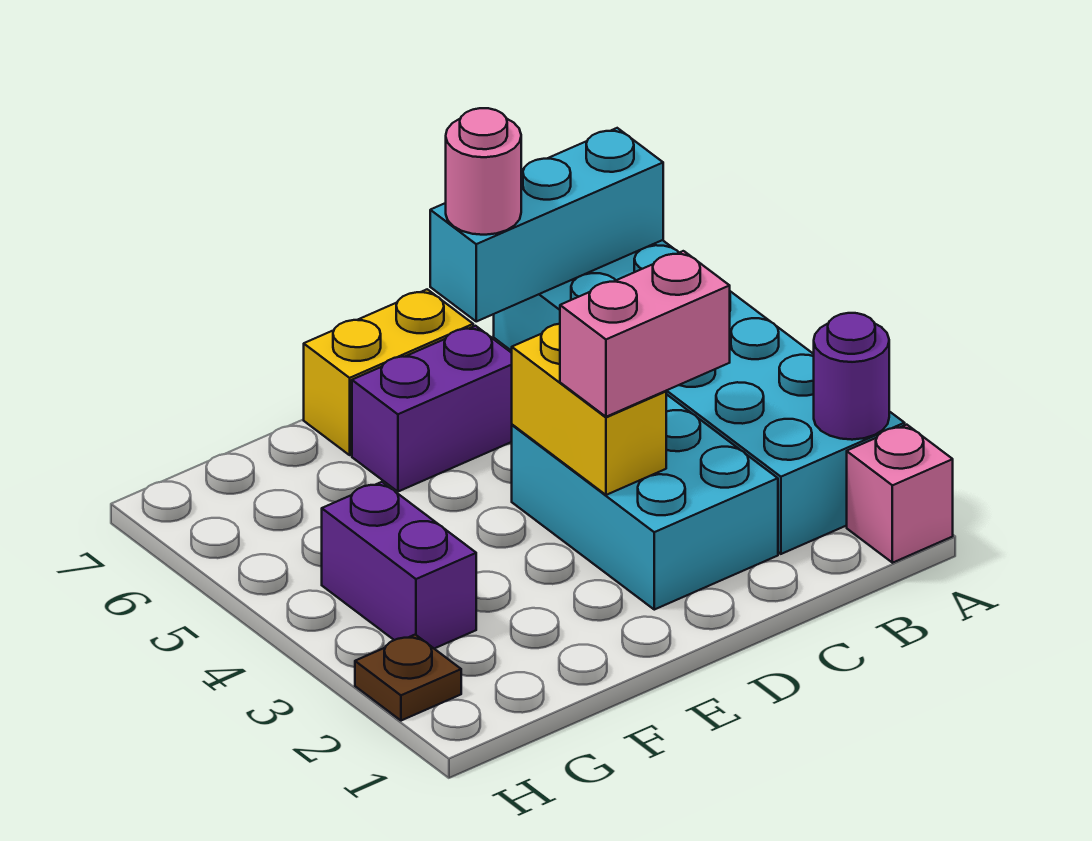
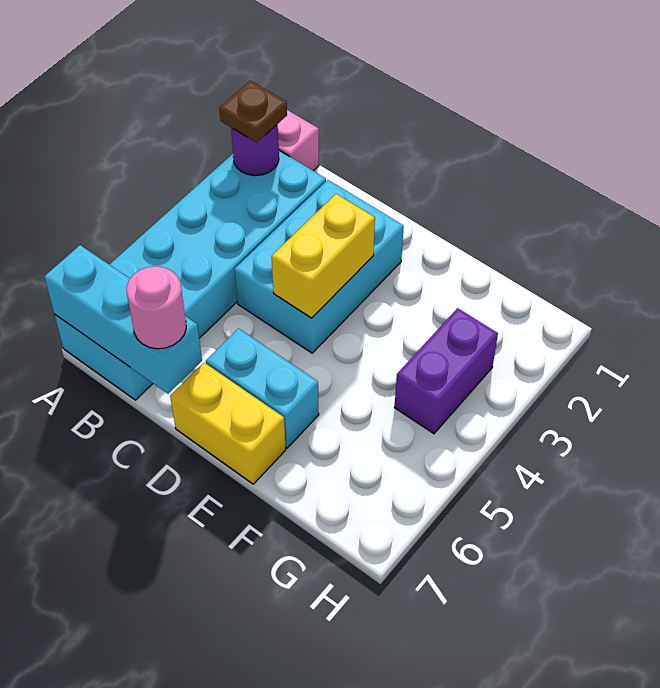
pink 1x2 brick [560,251,730,417] -> none
purple 1x2 brick [352,326,512,492] -> cyan 1x2 brick [206,329,319,448]
brown 1x1 plate [355,635,461,721] -> brown 1x1 plate moved to [219,81,287,143]

